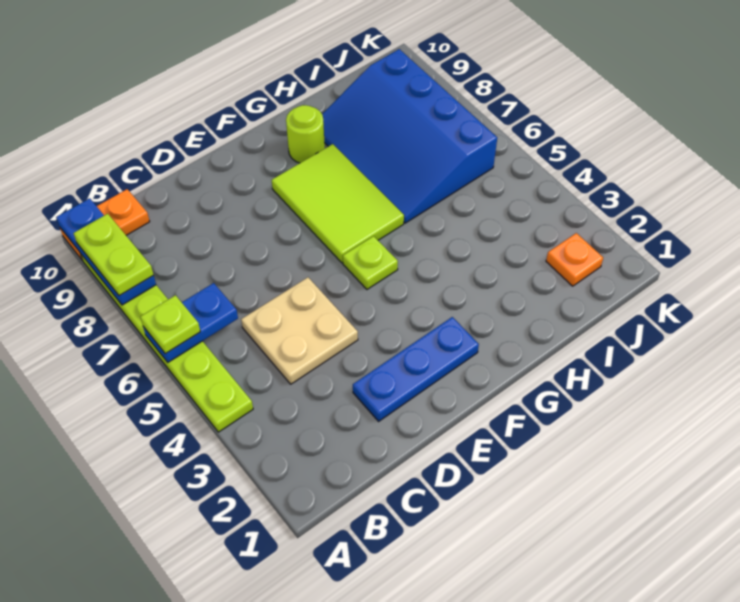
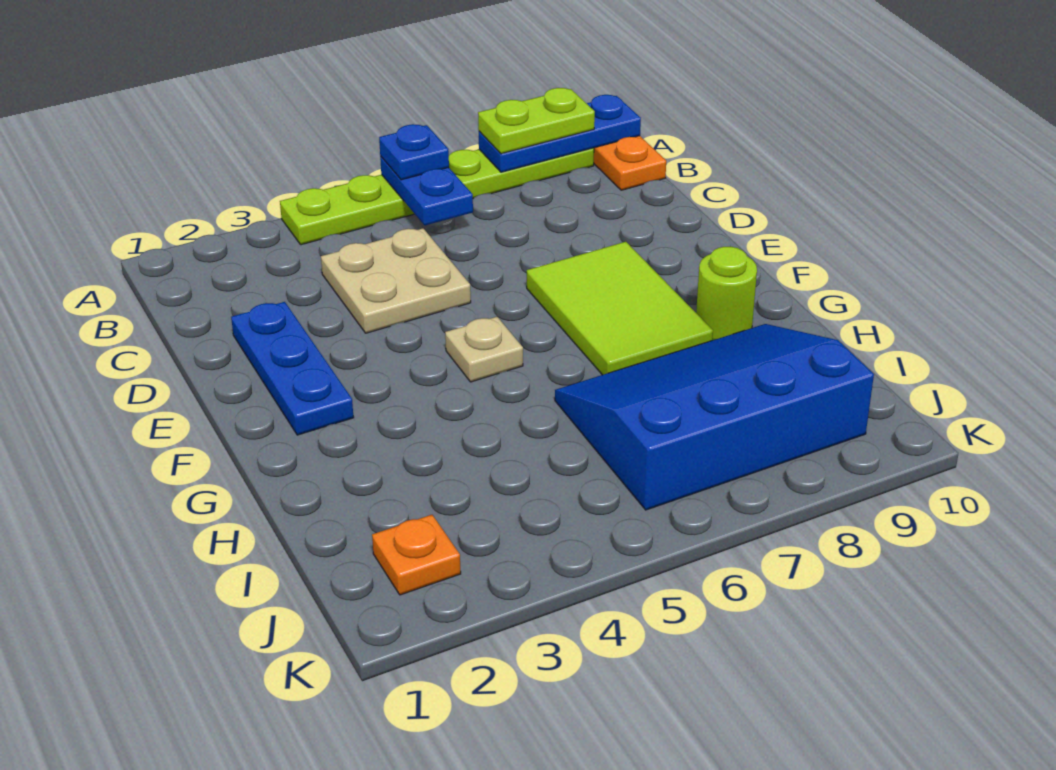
lime 1x1 plate [140,295,200,354] -> blue 1x1 plate [379,124,449,180]
lime 1x1 plate [343,236,398,289] -> tan 1x1 plate [445,317,523,382]
lime 2x3 tile [272,144,404,263] -> lime 2x3 tile turned to [527,242,713,375]

